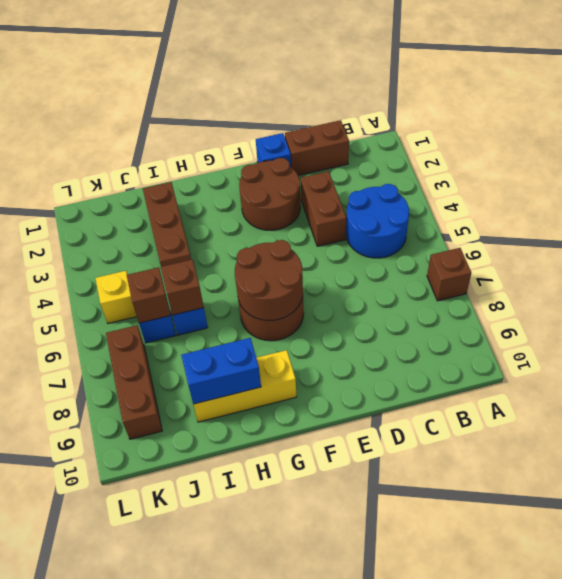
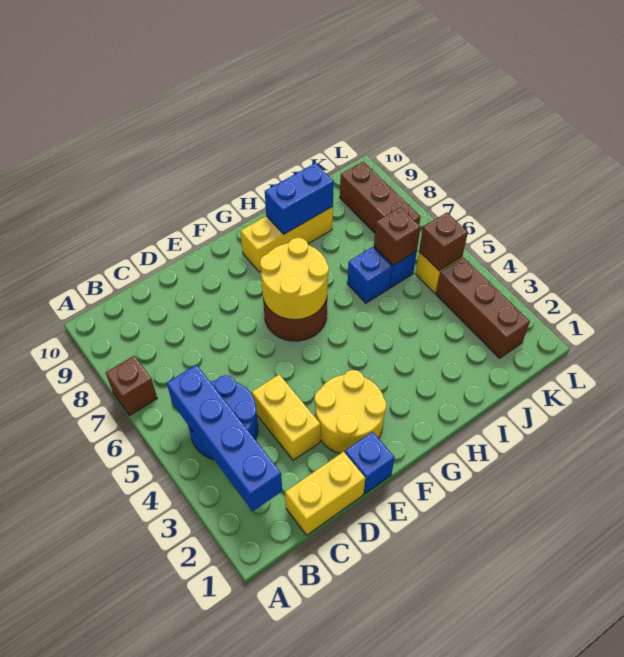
none -> blue 1x4 brick [167,365,282,511]
brown 1x2 brick [285,120,349,175] -> yellow 1x2 brick [285,452,365,535]
brown 1x2 brick [301,171,346,246] -> yellow 1x2 brick [252,374,320,460]
brown 2x2 round brick [239,158,301,230] -> yellow 2x2 round brick [315,370,387,454]
brown 2x2 round brick [235,240,303,321] -> yellow 2x2 round brick [260,238,329,320]
brown 1x3 brick [143,182,191,267] -> brown 1x3 brick moved to [436,258,530,358]
brown 1x1 brick [161,260,204,315] -> brown 1x1 brick moved to [419,213,468,271]

